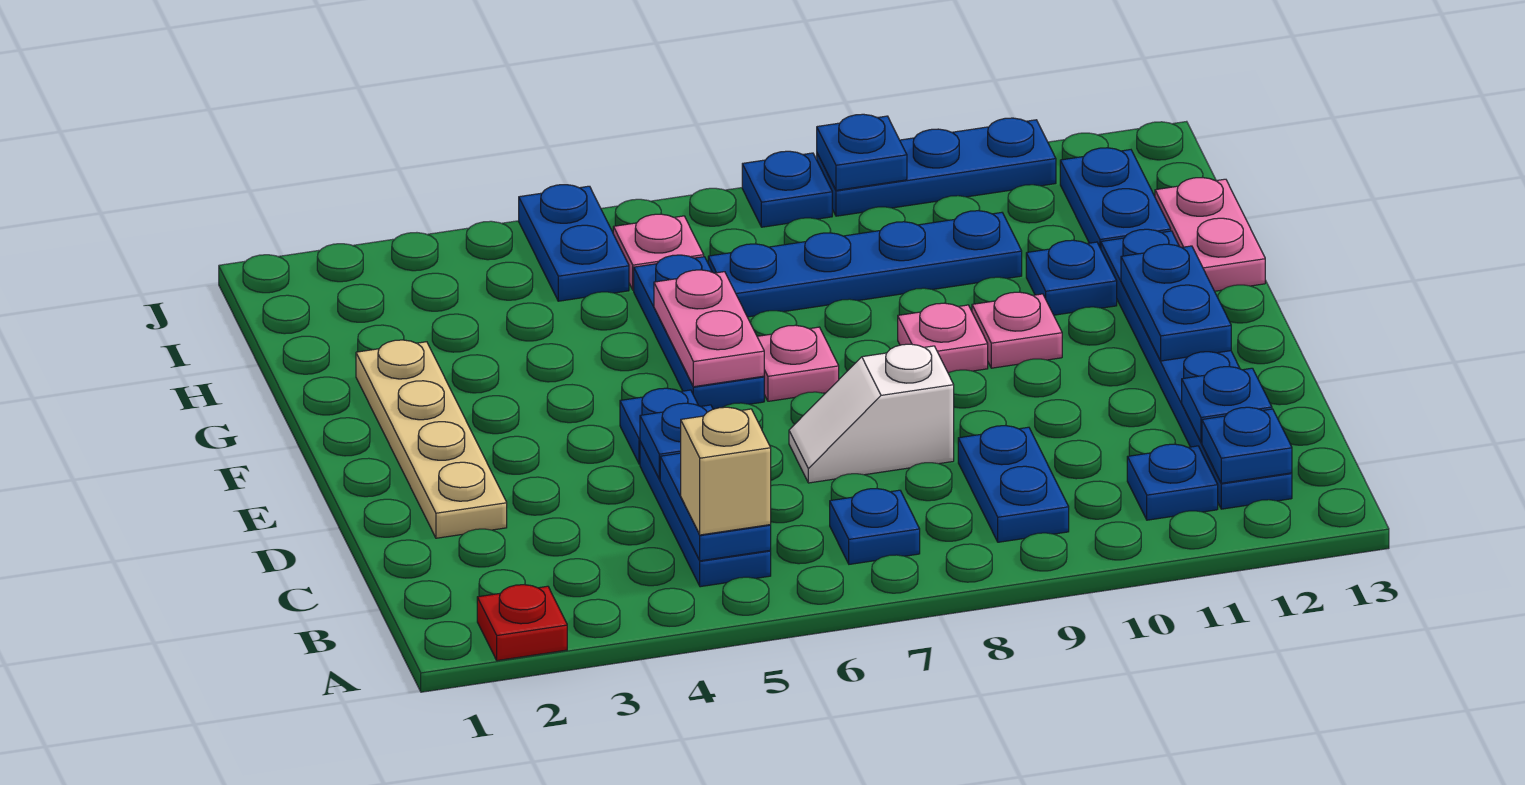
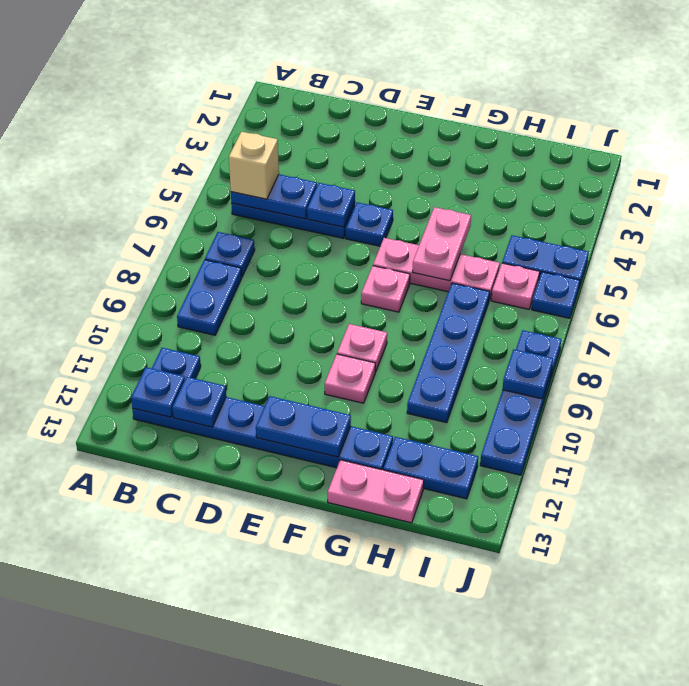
red 1x1 plate [477,585,567,661] -> none
blue 1x2 plate [958,426,1069,542] -> blue 1x2 plate turned to [177,260,242,335]
tan 1x4 plate [356,340,507,538] -> none
white 1x2 slope [789,344,954,483] -> none
blue 1x3 plate [634,255,764,409] -> pink 1x3 plate [373,238,500,300]
pink 1x2 plate [654,270,764,387] -> pink 1x2 plate turned to [413,207,471,281]
blue 1x1 plate [1026,240,1117,315] -> blue 1x1 plate moved to [532,272,580,318]

